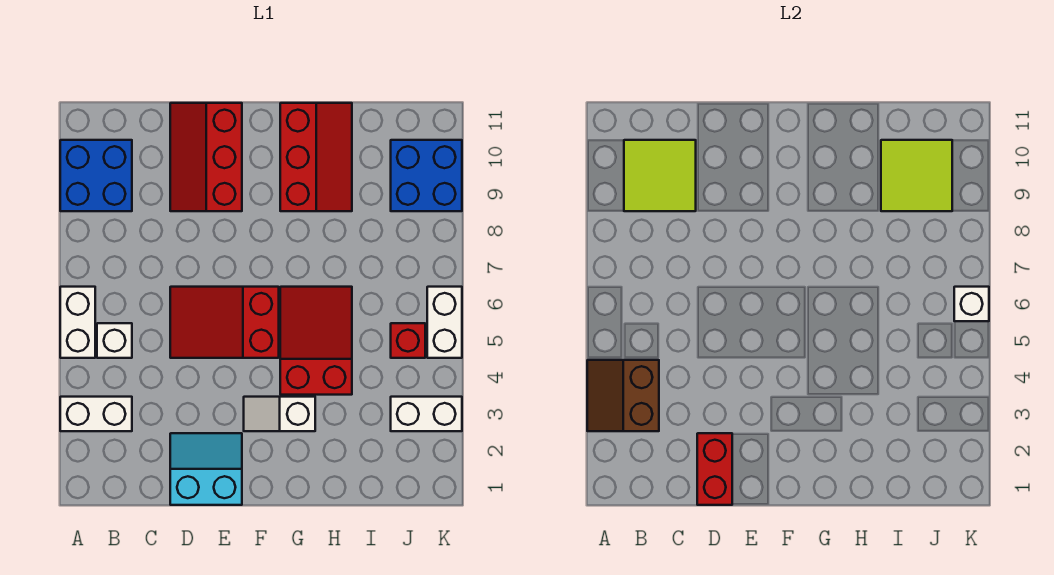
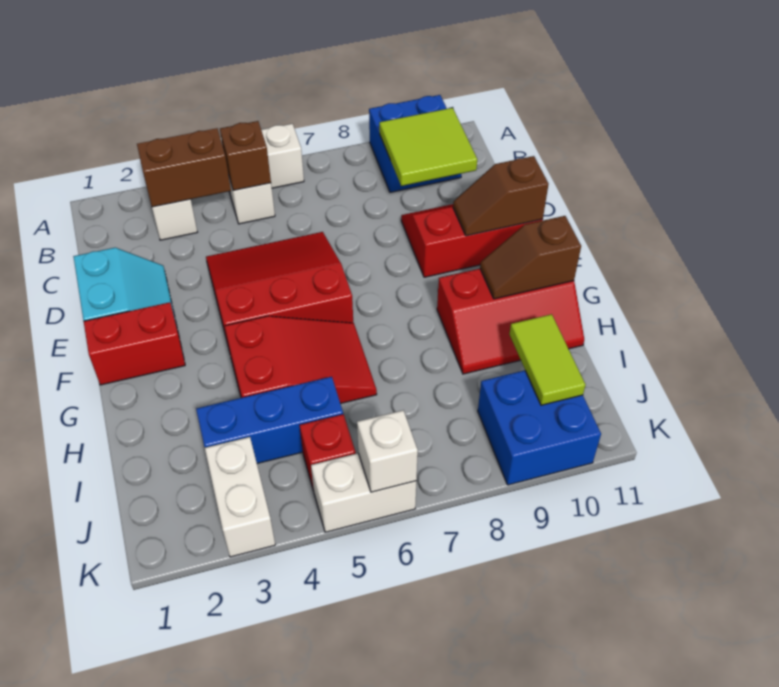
none -> brown 1x1 brick [220,121,271,191]
red 1x2 brick [697,433,732,505] -> red 1x2 brick moved to [84,302,185,385]
red 2x3 slope [170,287,279,358] -> red 3x3 slope [206,232,353,352]
none -> brown 1x2 slope [453,156,548,236]
white 1x2 slope [244,397,315,431] -> none
none -> brown 1x2 slope [480,216,581,299]
none -> blue 1x3 brick [196,377,343,463]
lime 2x2 tile [881,140,952,211] -> lime 1x2 tile [509,314,585,405]

